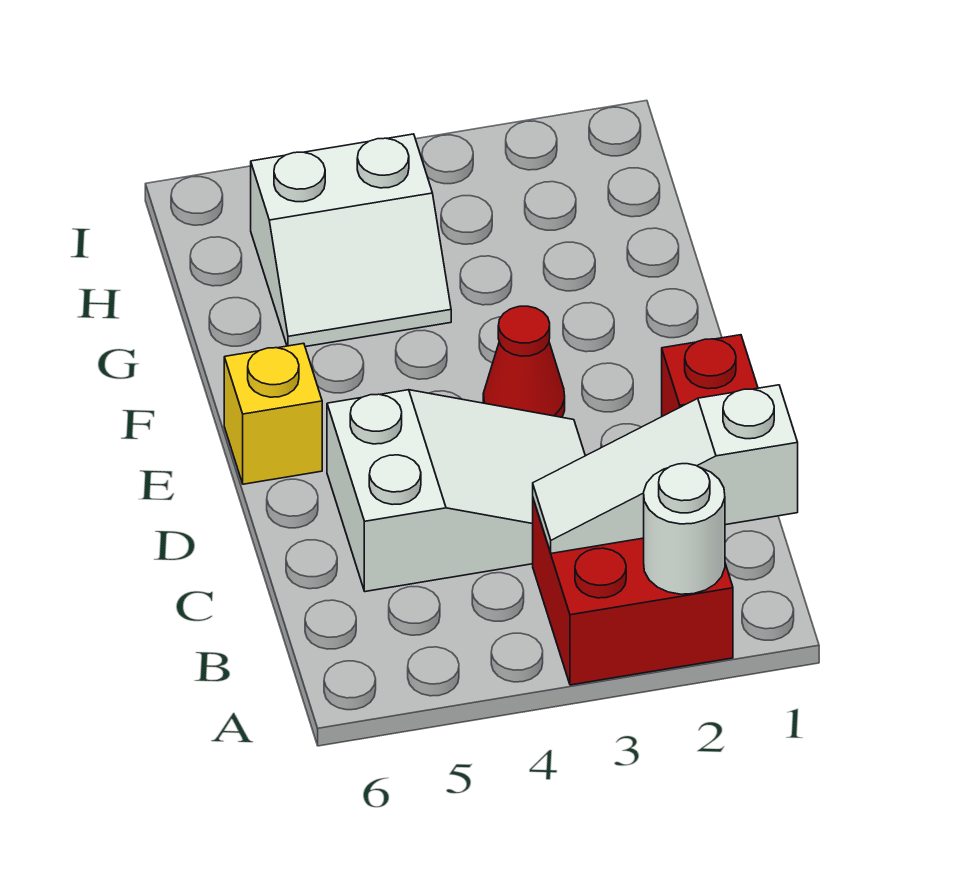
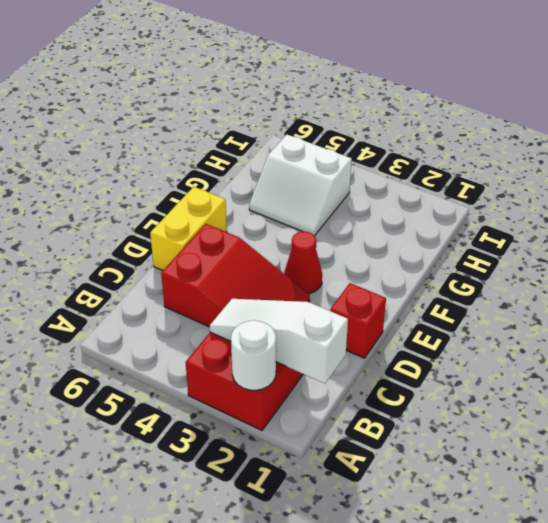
white 2x3 slope [327,390,585,592] -> red 2x3 slope [161,224,310,327]
yellow 1x1 brick [224,343,322,484] -> yellow 1x2 brick [150,187,227,270]

